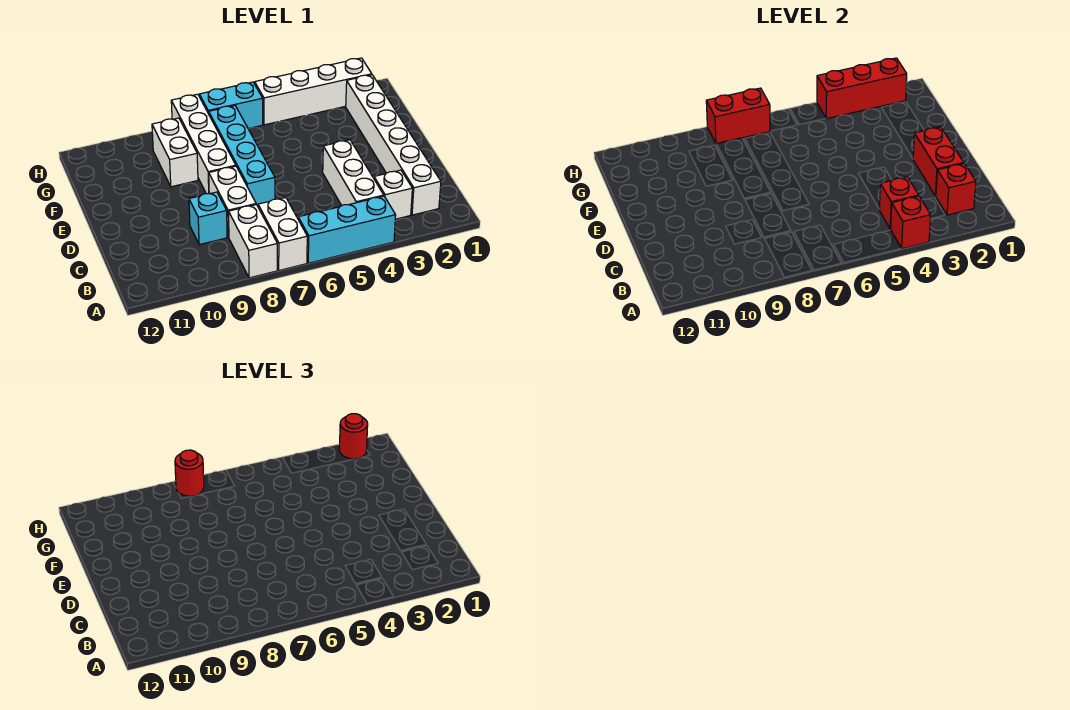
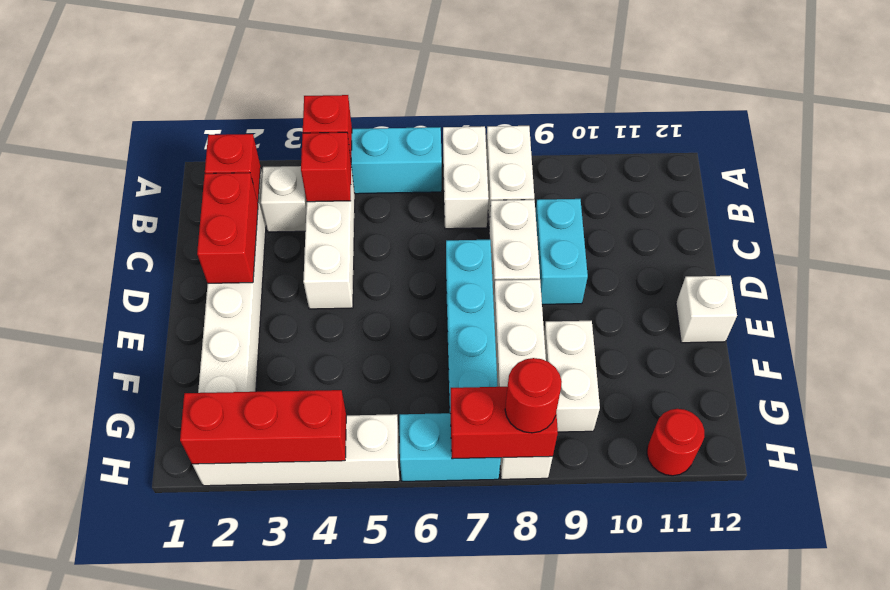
cyan 1x1 brick [189,192,227,245] -> cyan 1x2 brick [535,199,588,304]
none -> white 1x1 brick [676,276,737,343]
red 1x1 round brick [339,414,368,459] -> red 1x1 round brick moved to [647,409,704,476]

